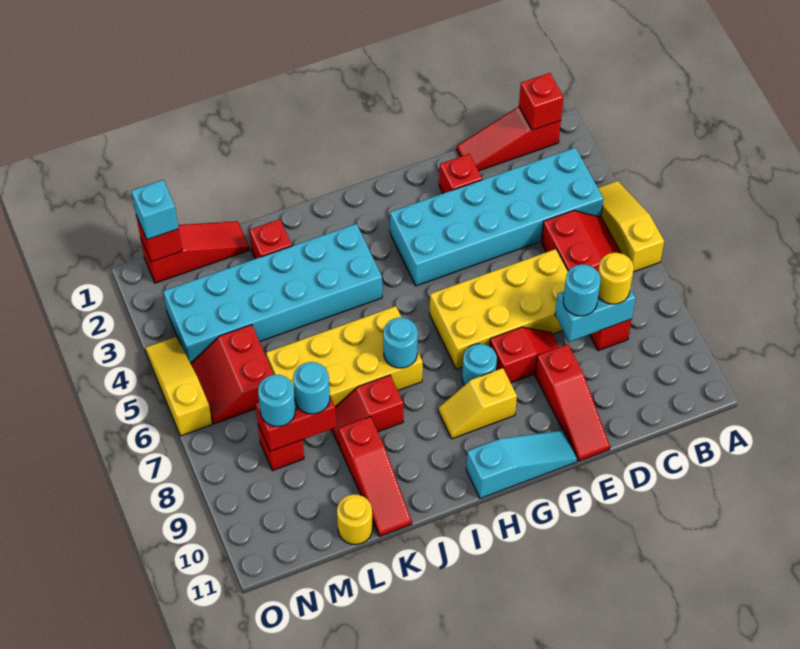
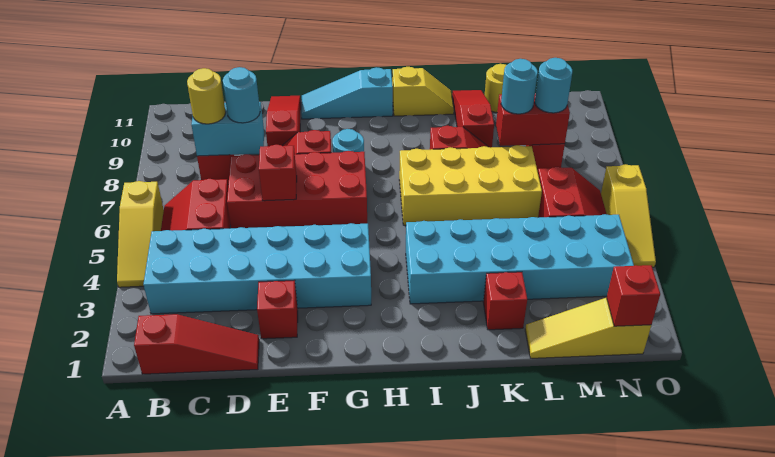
red 1x1 brick [519,73,563,130] -> red 1x1 brick moved to [259,145,297,201]
yellow 2x4 brick [430,249,568,369] -> red 2x4 brick [227,151,367,228]
yellow 1x2 slope [438,368,517,439] -> yellow 1x2 slope moved to [392,67,454,116]
cyan 1x1 round brick [383,318,418,368] -> none
red 1x3 slope [140,221,250,283] -> yellow 1x3 slope [525,298,651,358]
cyan 1x1 brick [132,180,179,240] -> none

